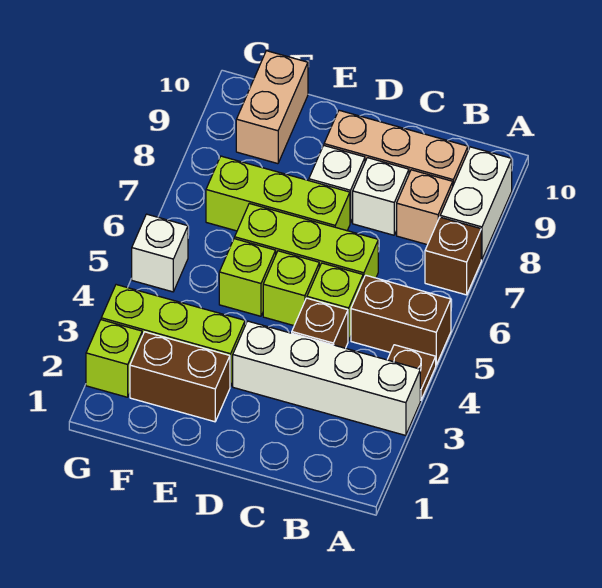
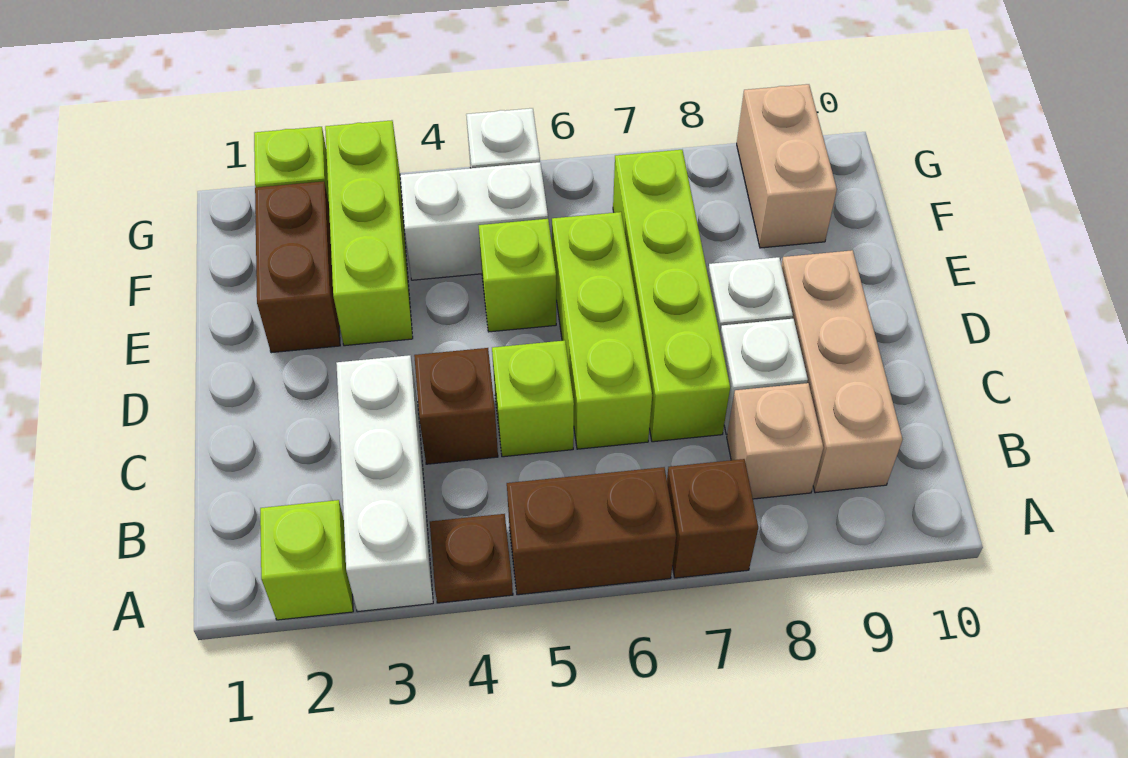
white 1x4 brick [233,321,420,435] -> white 1x3 brick [336,355,433,612]
brown 1x2 brick [351,275,451,365] -> brown 1x2 brick turned to [507,467,676,595]
white 1x2 brick [440,147,512,260] -> white 1x2 brick moved to [400,162,548,280]
lime 1x1 brick [263,251,319,326] -> lime 1x1 brick moved to [260,500,353,620]
lime 1x3 brick [206,156,350,231] -> lime 1x4 brick [613,150,730,442]
tan 1x2 brick [236,51,308,164] -> tan 1x2 brick turned to [737,84,837,248]

